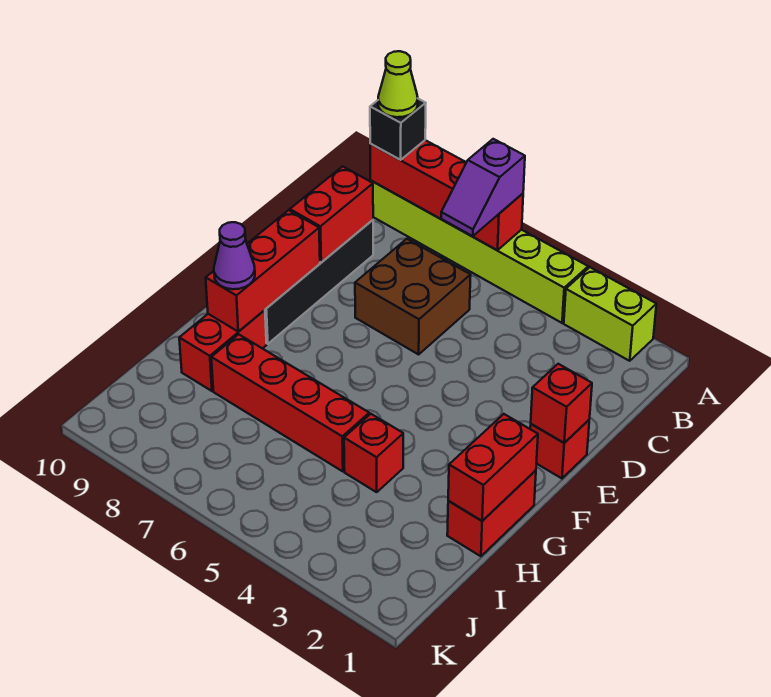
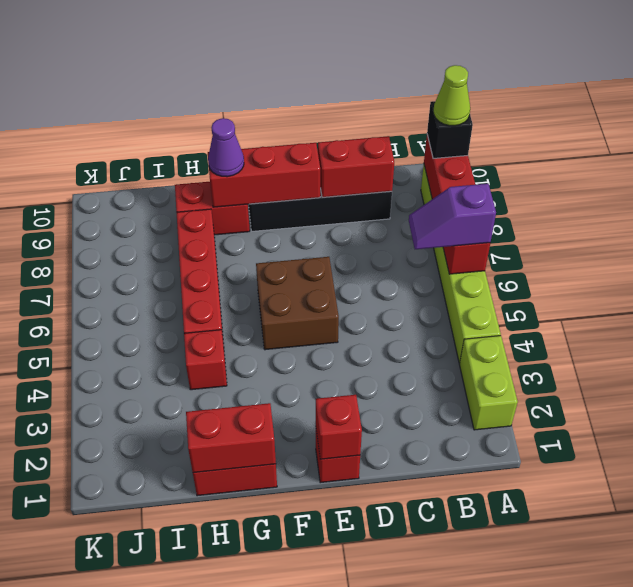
brown 2x2 brick [355,239,471,354] -> brown 2x2 brick moved to [256,257,339,350]

